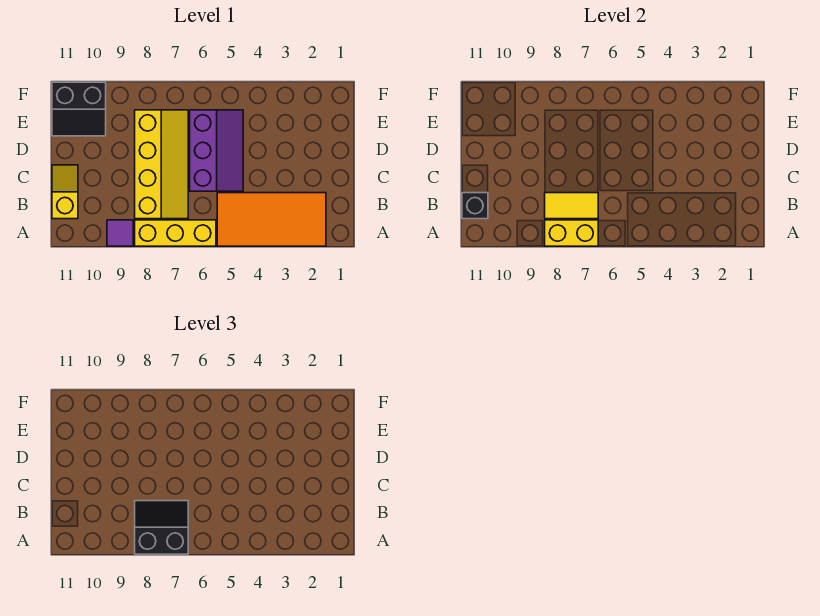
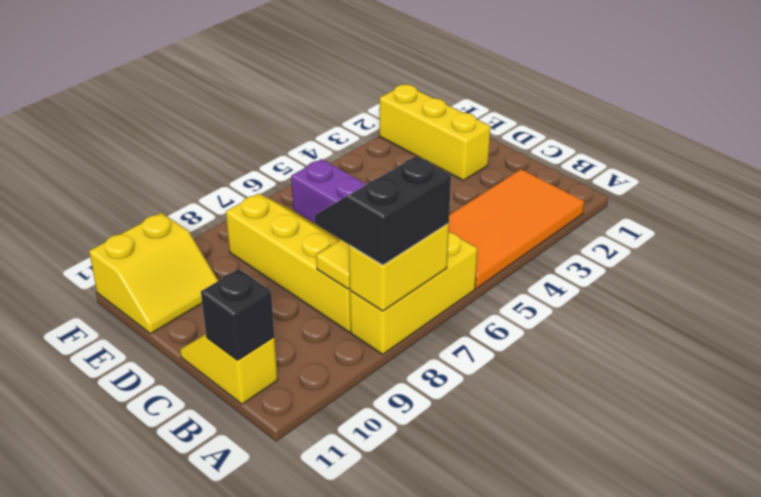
purple 1x1 tile [107,220,133,246] -> none
none -> yellow 1x3 brick [380,85,491,181]
black 2x2 slope [52,82,106,136] -> yellow 2x2 slope [89,213,218,334]

